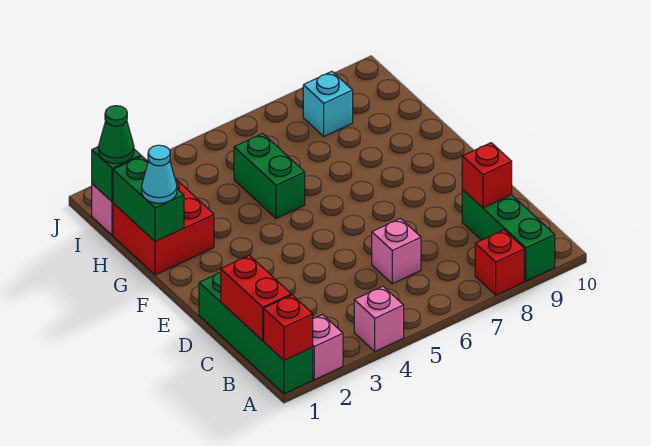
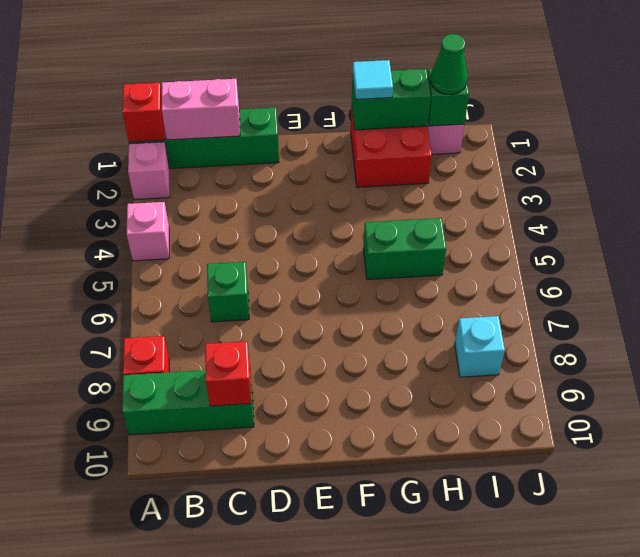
red 1x2 brick [221,255,291,340] -> pink 1x2 brick [162,79,240,140]
pink 1x1 brick [372,219,421,284] -> green 1x1 brick [207,262,249,322]
cyan 1x1 cone [142,145,177,203] -> cyan 1x1 tile [353,60,393,99]

